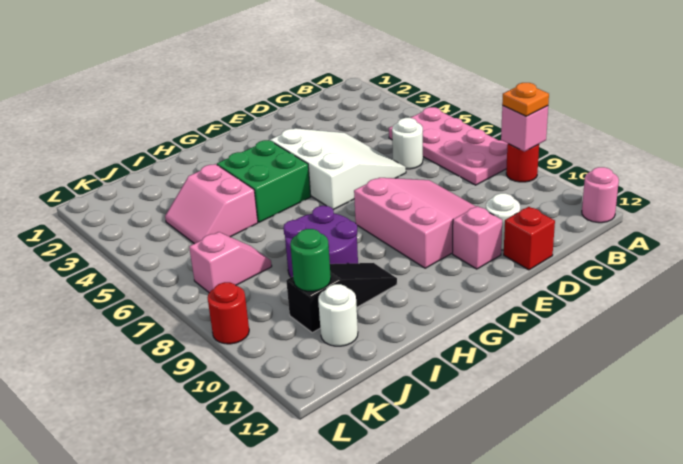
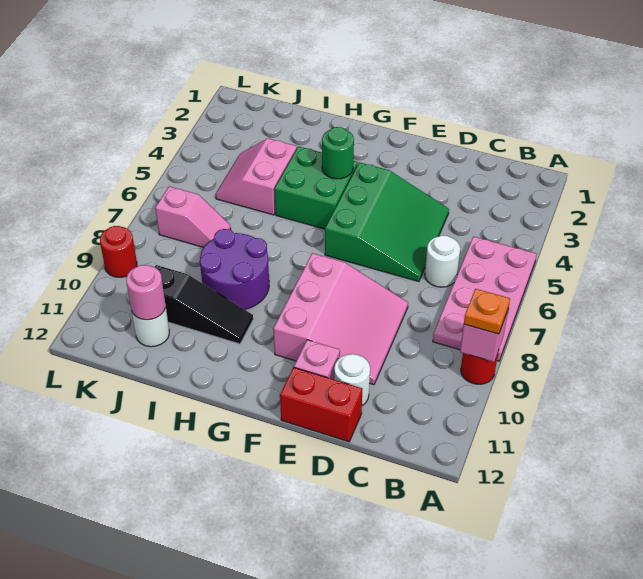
pink 1x1 round brick [582,167,619,223] -> pink 1x1 round brick moved to [126,265,165,320]
white 3x3 slope [270,128,406,210] -> green 3x3 slope [325,162,449,282]
red 1x1 brick [504,207,555,270] -> red 1x2 brick [280,367,362,442]
green 1x1 round brick [290,229,331,291] -> green 1x1 round brick moved to [322,127,354,179]

